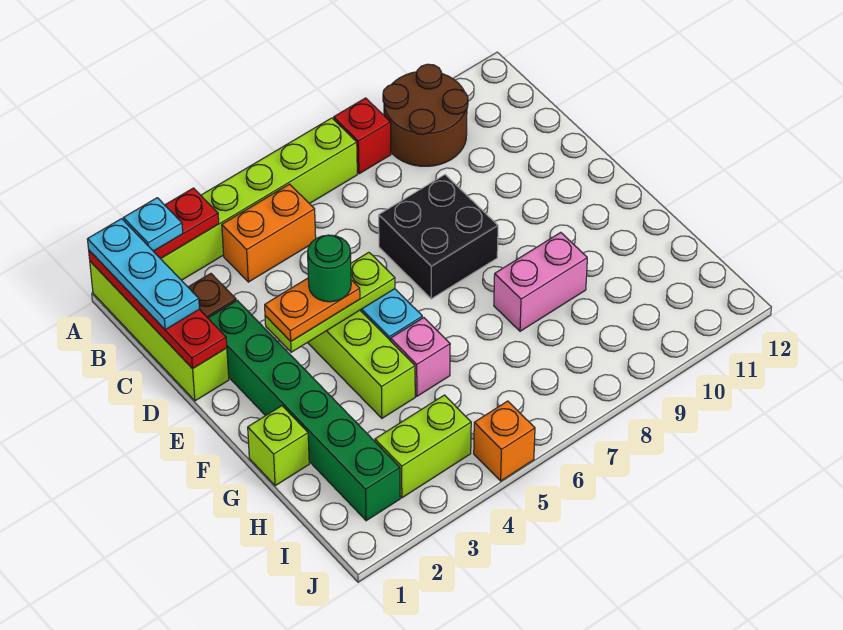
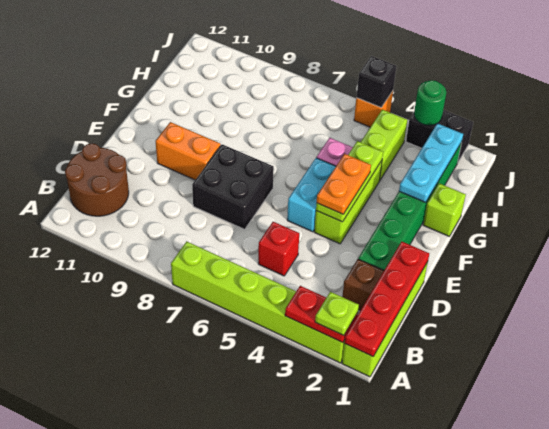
cyan 1x3 plate [88,219,200,330] -> cyan 1x3 plate moved to [399,123,463,202]
cyan 1x1 plate [123,198,183,251] -> lime 1x1 plate [315,292,359,336]
red 1x1 brick [334,98,391,174] -> red 1x1 brick moved to [258,222,299,276]
brown 2x2 round brick [383,64,468,166] -> brown 2x2 round brick moved to [65,143,129,216]
orange 1x2 brick [222,184,316,282] -> orange 1x2 brick moved to [156,122,221,180]
lime 1x3 plate [265,253,395,352] -> lime 1x3 plate turned to [316,141,383,222]
orange 1x2 plate [265,278,360,341] -> orange 1x2 plate turned to [317,154,371,214]
green 1x1 round brick [308,235,351,302] -> green 1x1 round brick moved to [414,80,446,125]
pink 1x2 brick [494,232,587,331] -> none
lime 1x2 brick [375,395,471,498] -> lime 1x2 brick turned to [361,110,407,181]
none -> black 1x2 brick [406,110,473,163]
none -> black 1x1 brick [356,56,396,108]

